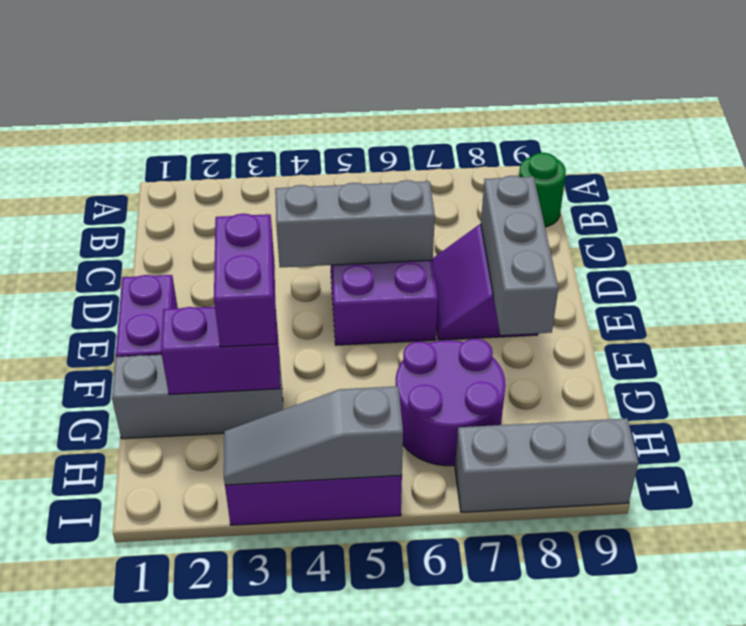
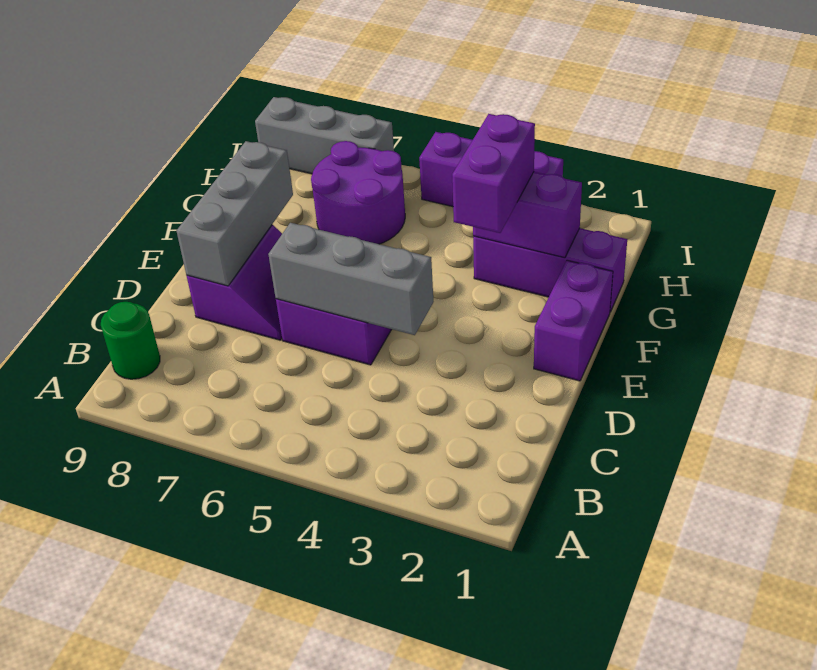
grey 1x3 brick [112,354,283,439] -> purple 1x3 brick [473,228,627,312]
grey 1x3 slope [224,386,403,485] -> none

